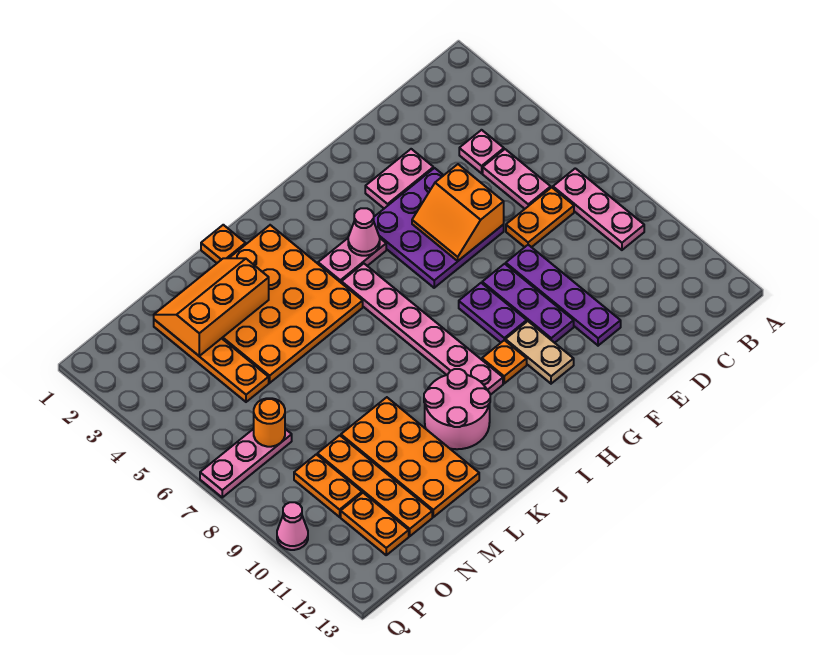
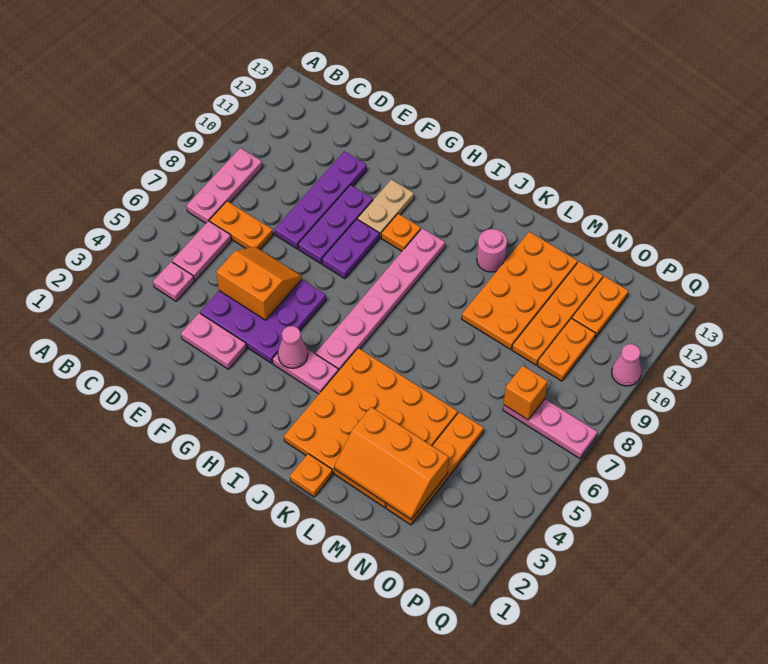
orange 2x2 slope [412,164,504,261] -> orange 2x2 slope turned to [216,247,302,320]
pink 2x2 round brick [424,369,490,449] -> pink 1x1 round brick [477,229,507,272]
orange 1x1 round brick [254,398,285,447] -> orange 1x1 brick [504,366,548,420]

